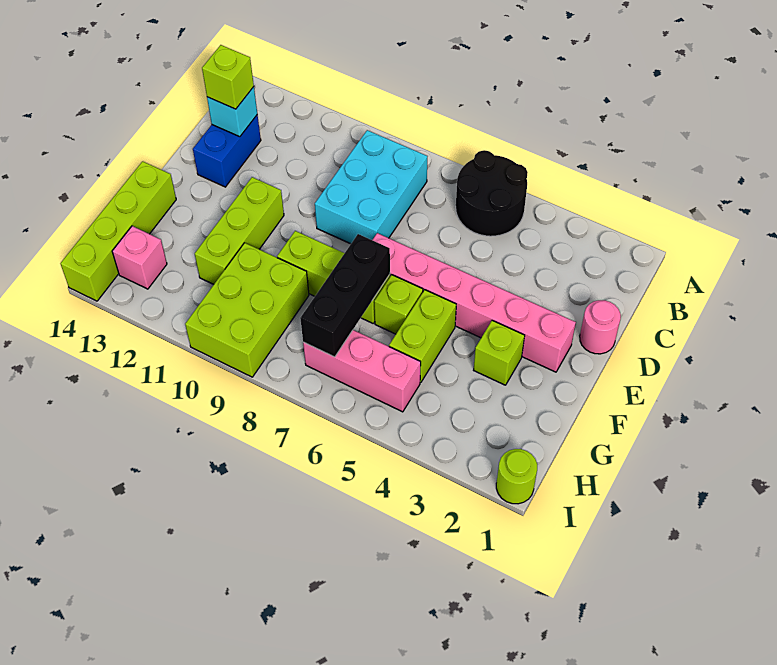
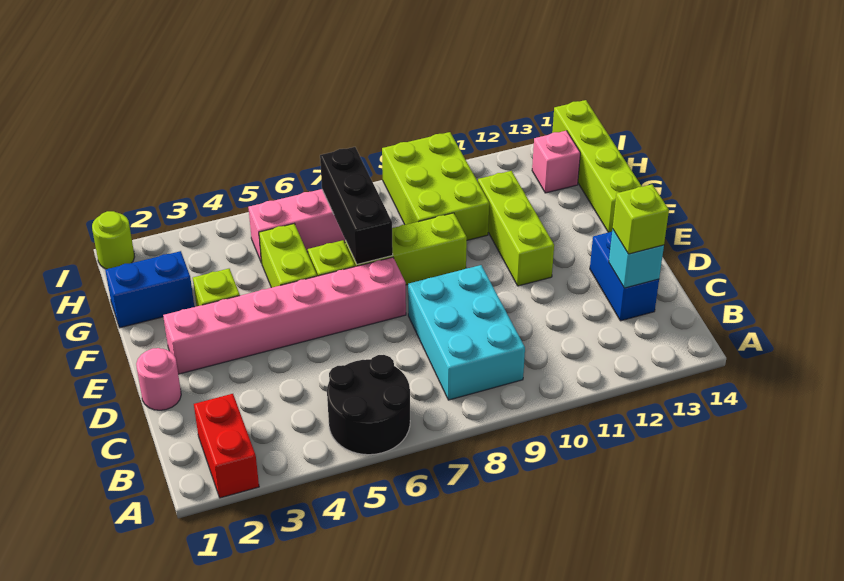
none -> red 1x2 brick [194,394,259,498]
none -> blue 1x2 brick [105,251,194,328]

